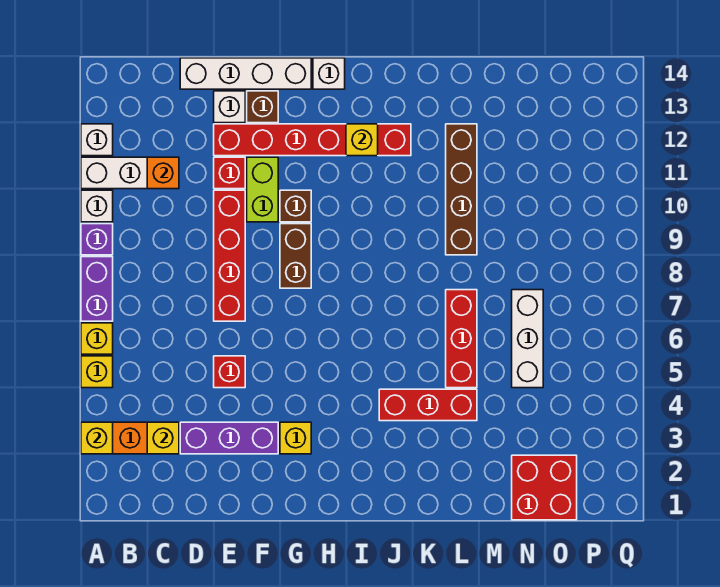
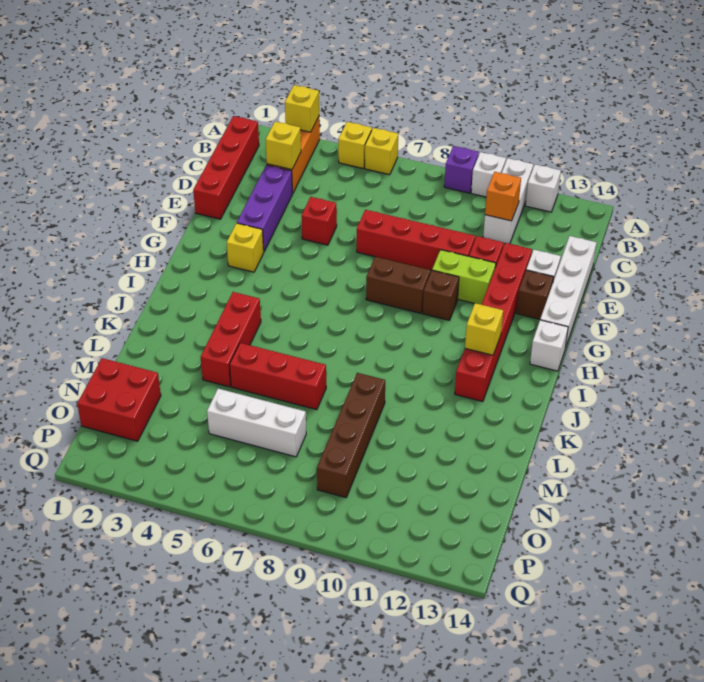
purple 1x2 brick [81,257,113,321] -> none
none -> red 1x4 brick [193,116,259,219]
brown 1x4 brick [446,124,477,255] -> brown 1x4 brick turned to [317,373,385,498]

